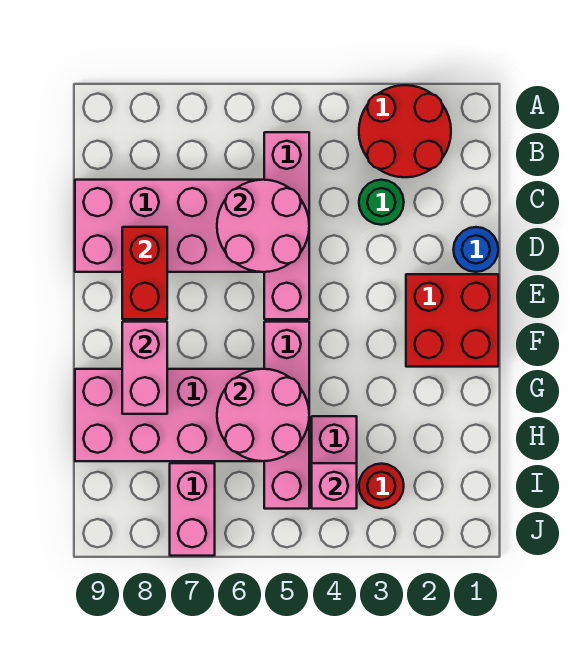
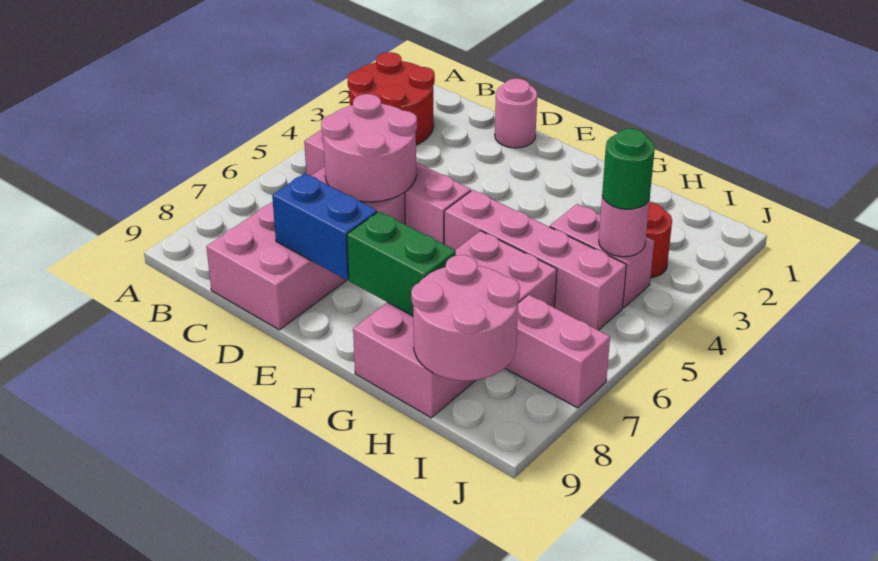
green 1x1 round brick [359,180,404,225] -> green 1x1 round brick moved to [602,129,655,209]
blue 1x1 round brick [453,227,498,272] -> pink 1x1 round brick [495,79,537,148]
red 1x2 brick [122,227,167,319] -> blue 1x2 brick [272,173,377,280]
red 2x2 brick [406,274,498,367] -> none
pink 1x2 brick [122,322,167,414] -> green 1x2 brick [347,211,456,316]
pink 2x2 round brick [217,369,309,461] -> pink 2x2 round brick moved to [411,255,520,381]
pink 1x1 brick [312,463,357,509] -> pink 1x1 round brick [599,196,650,257]

